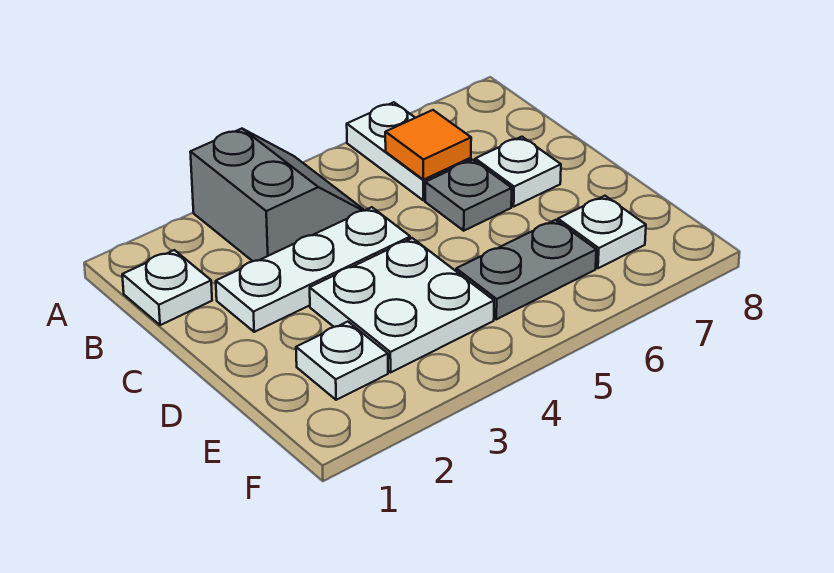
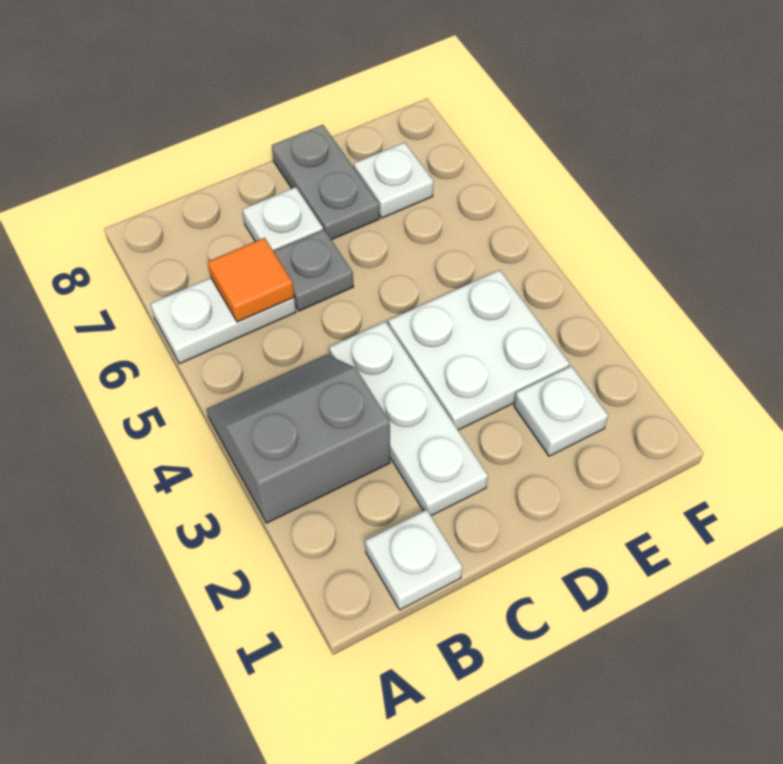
grey 1x2 plate [456,220,596,319] -> grey 1x2 plate moved to [272,125,379,240]

